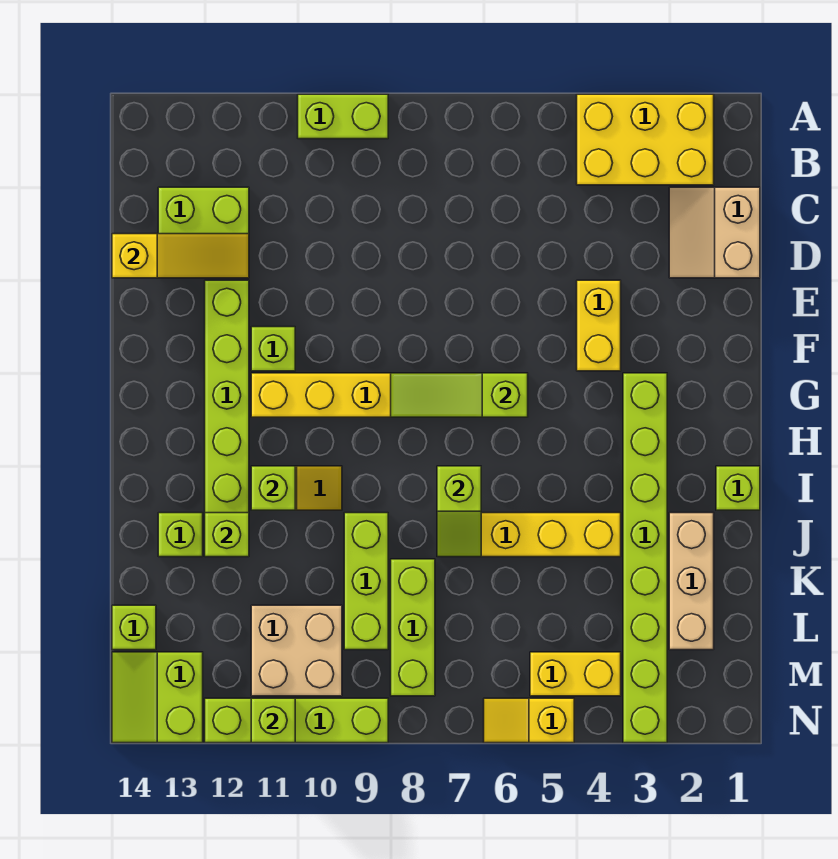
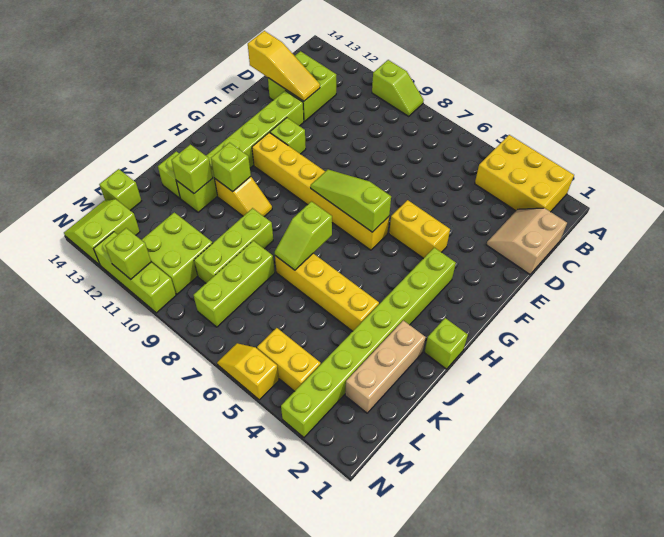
lime 1x2 brick [298,94,388,139] -> lime 1x2 slope [372,60,424,116]
yellow 1x2 brick [577,280,621,371] -> yellow 1x2 brick turned to [389,200,450,259]
tan 2x2 brick [251,605,342,696] -> lime 2x2 brick [142,212,212,294]
lime 1x4 brick [205,698,388,743] -> lime 1x3 brick [94,232,176,313]

